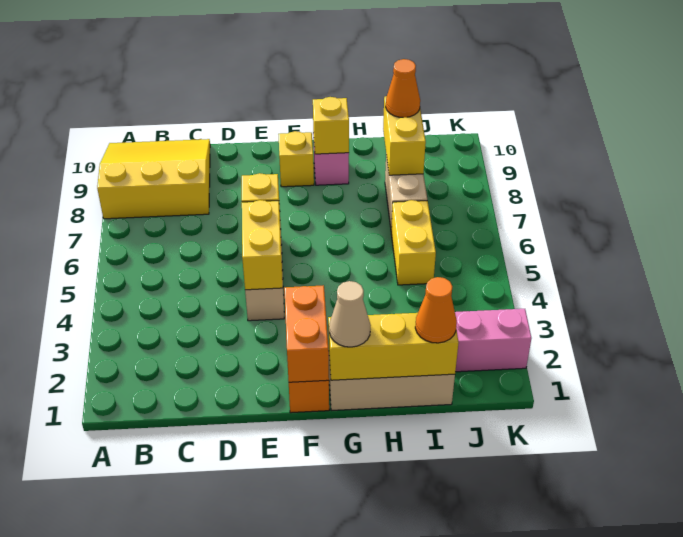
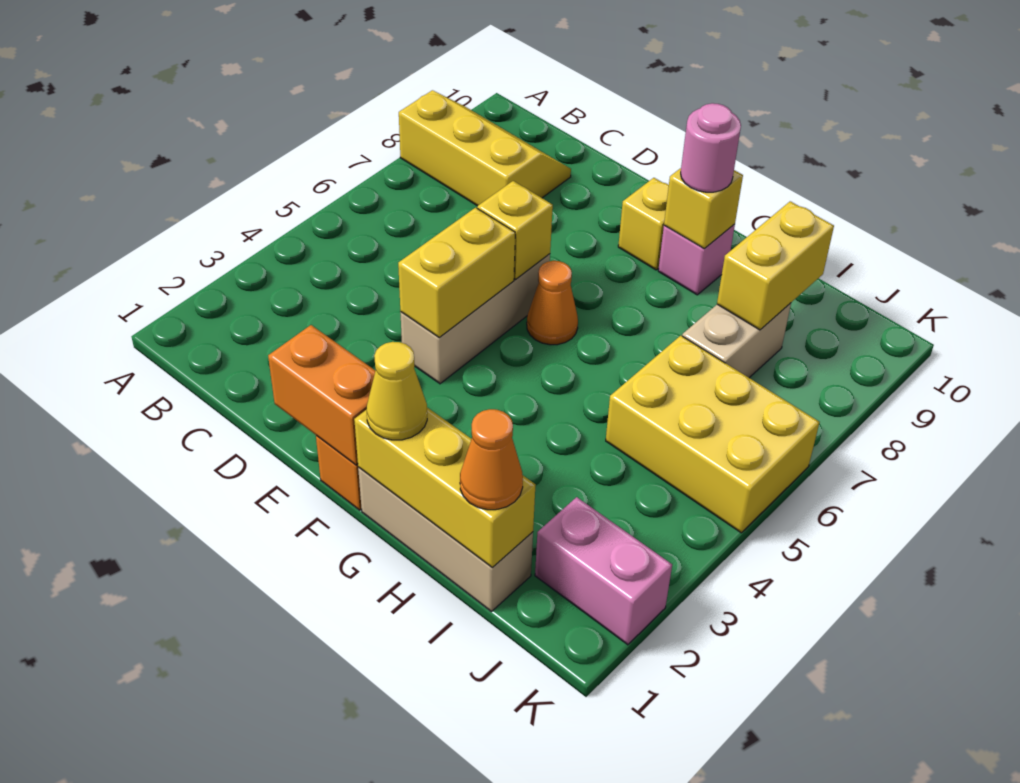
yellow 3x3 slope [97,139,210,219] -> yellow 2x3 slope [399,90,571,206]
orange 1x2 brick [284,285,329,382] -> orange 1x2 brick turned to [268,325,375,465]
tan 1x1 cone [329,281,371,347] -> yellow 1x1 cone [367,342,427,440]
none -> pink 1x1 round brick [681,103,741,192]
yellow 1x2 brick [391,200,436,285] -> yellow 2x3 brick [606,336,820,533]
orange 1x1 cone [386,59,420,118] -> orange 1x1 cone moved to [527,261,578,345]

